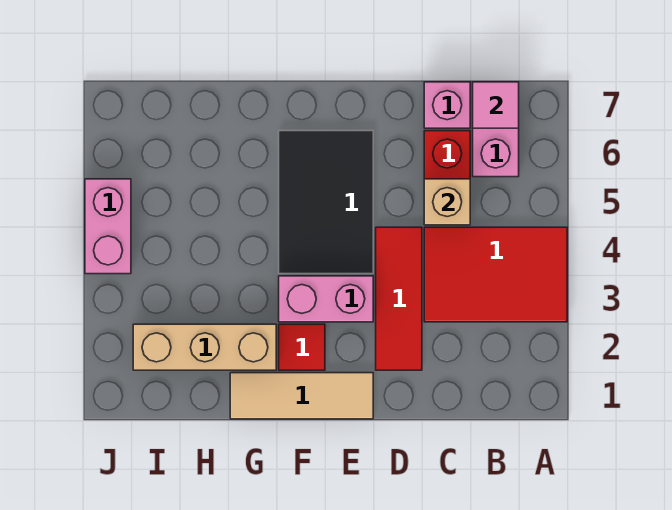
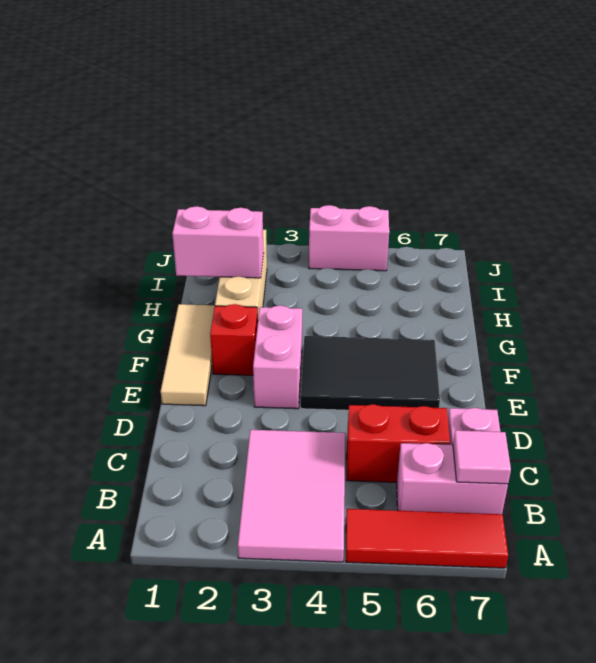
red 2x3 tile [424,227,567,322] -> pink 2x3 tile [238,430,345,562]
tan 1x1 brick [424,179,470,225] -> none
red 1x3 tile [376,227,422,370] -> red 1x3 tile moved to [346,509,508,568]
red 1x1 tile [279,324,325,370] -> red 1x1 brick [210,304,258,375]
none -> pink 1x2 brick [172,206,264,278]

